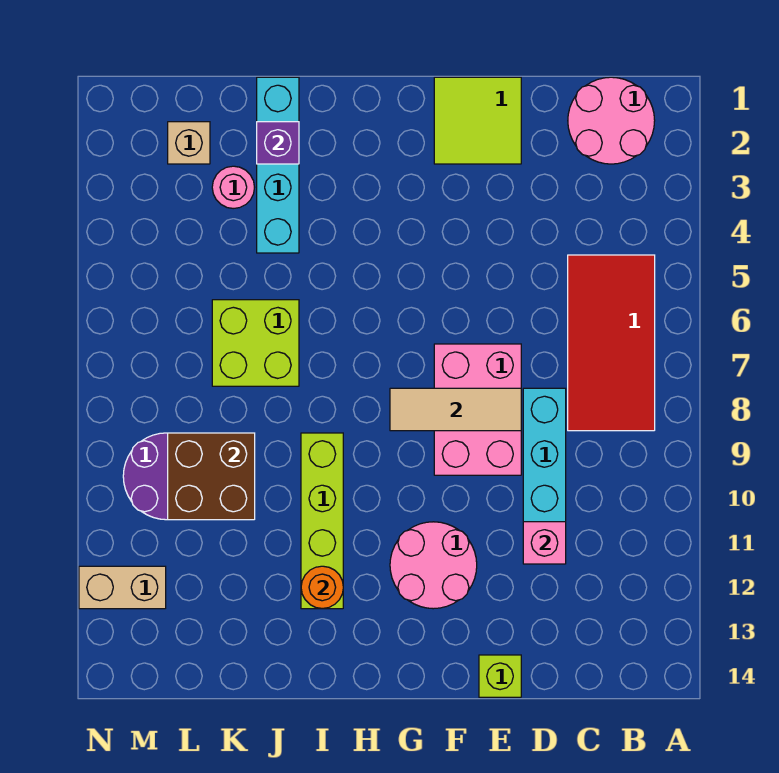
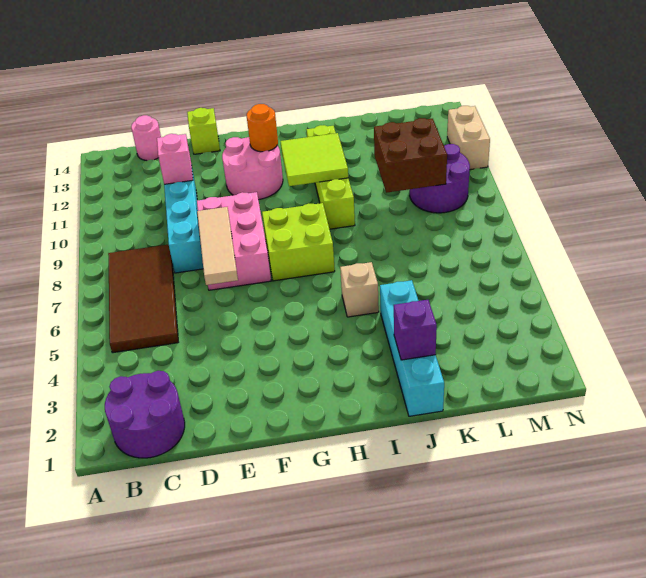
pink 2x2 round brick [568,77,655,164] -> purple 2x2 round brick [105,371,185,458]
red 2x4 tile [568,255,655,431] -> brown 2x4 tile [108,244,178,353]
lime 2x2 tile [434,77,521,164] -> lime 2x2 tile moved to [280,133,348,186]
tan 1x3 tile [390,388,521,431] -> tan 1x3 tile turned to [197,207,238,285]
orange 1x1 round brick [301,566,343,609] -> orange 1x1 round brick moved to [247,104,278,152]
lime 2x2 brick [212,300,299,386] -> lime 2x2 brick moved to [262,203,335,281]
pink 1x1 round brick [212,166,255,209] -> pink 1x1 round brick moved to [131,115,161,161]
tan 1x1 brick [168,122,210,164] -> tan 1x1 brick moved to [340,262,379,317]
tan 1x2 brick [79,566,166,609] -> tan 1x2 brick turned to [447,106,490,170]

